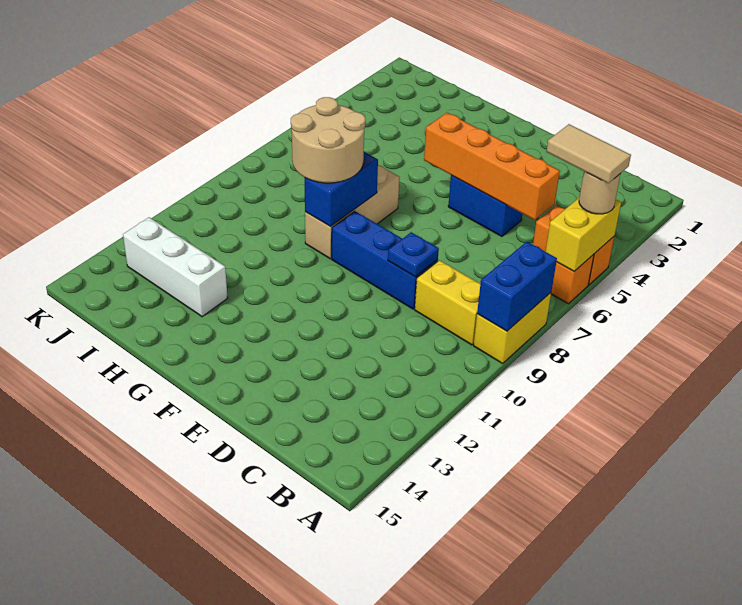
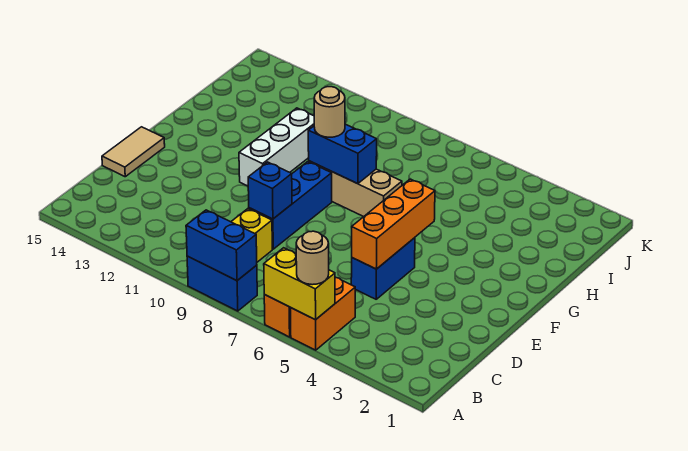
tan 1x2 tile [546,124,631,183] -> tan 1x2 tile moved to [102,127,165,177]
yellow 1x2 brick [474,293,551,364] -> blue 1x2 brick [187,256,257,311]
orange 1x4 brick [424,113,560,220] -> orange 1x3 brick [352,179,435,269]
blue 1x1 plate [388,232,439,277] -> blue 1x1 brick [248,162,292,219]
tan 2x2 round brick [291,97,366,183] -> tan 1x1 round brick [314,87,345,137]
white 1x3 brick [123,217,228,317] -> white 1x3 brick moved to [239,108,314,186]

